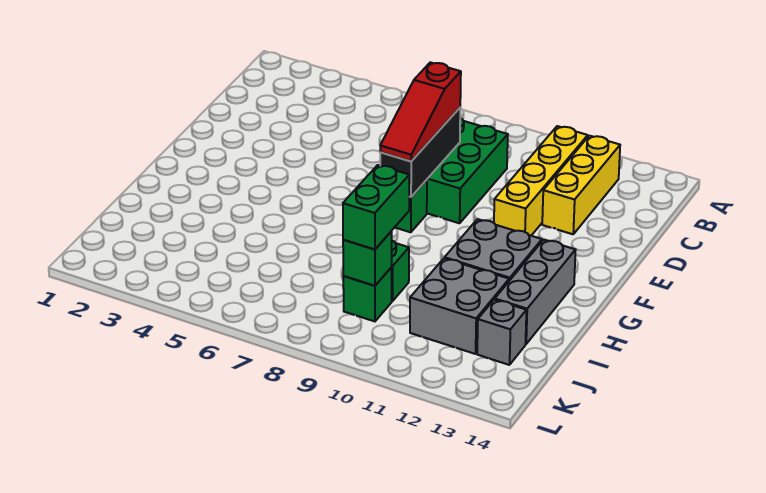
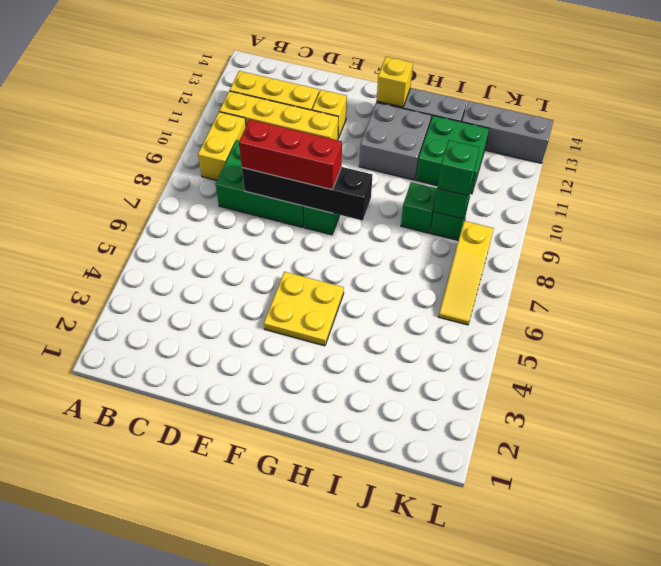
none -> yellow 1x2 brick [198,112,246,180]
black 1x3 brick [380,108,460,197] -> black 1x4 brick [242,167,372,221]
red 1x3 slope [380,62,461,161] -> red 1x3 brick [239,120,342,190]
none -> yellow 1x1 brick [312,90,347,138]
none -> yellow 2x2 plate [264,272,344,346]
none -> yellow 1x1 brick [377,57,413,107]
green 1x2 brick [343,165,409,249] -> green 1x1 brick [437,140,480,196]
grey 2x2 brick [410,258,509,354] -> green 2x2 brick [416,115,489,194]
grey 1x1 brick [477,300,526,365] -> grey 1x3 brick [462,101,553,163]
none -> yellow 1x3 slope [438,221,494,325]

